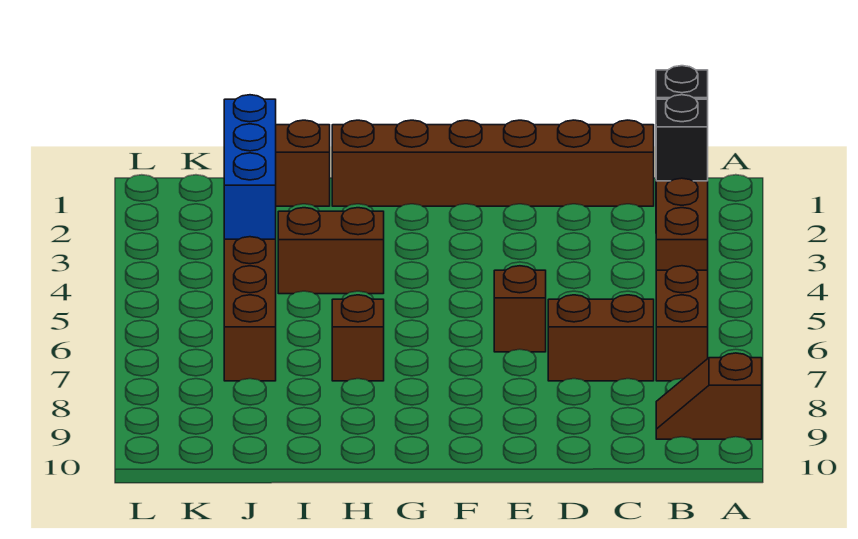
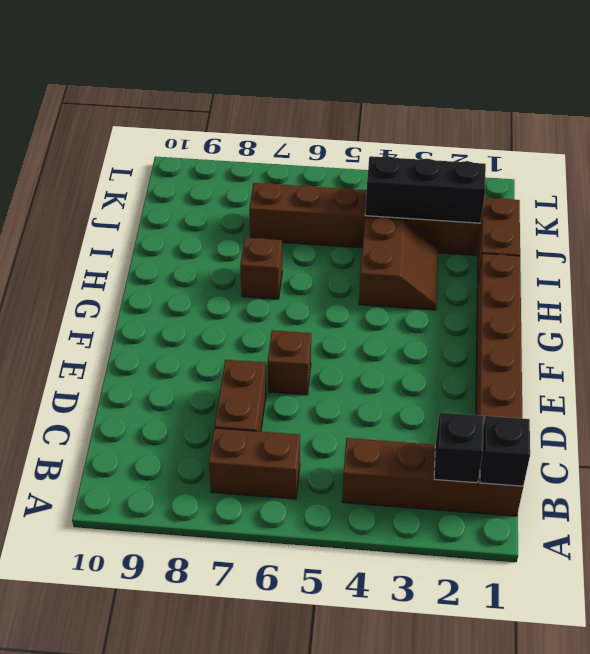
brown 1x2 slope [656,353,762,439] -> none
blue 1x3 brick [224,95,276,239] -> black 1x3 brick [365,156,486,223]

